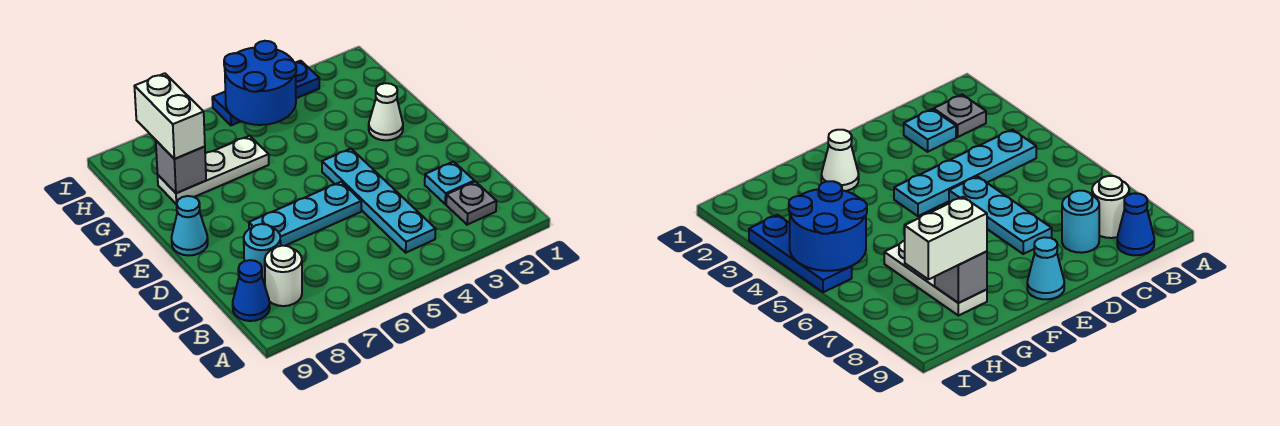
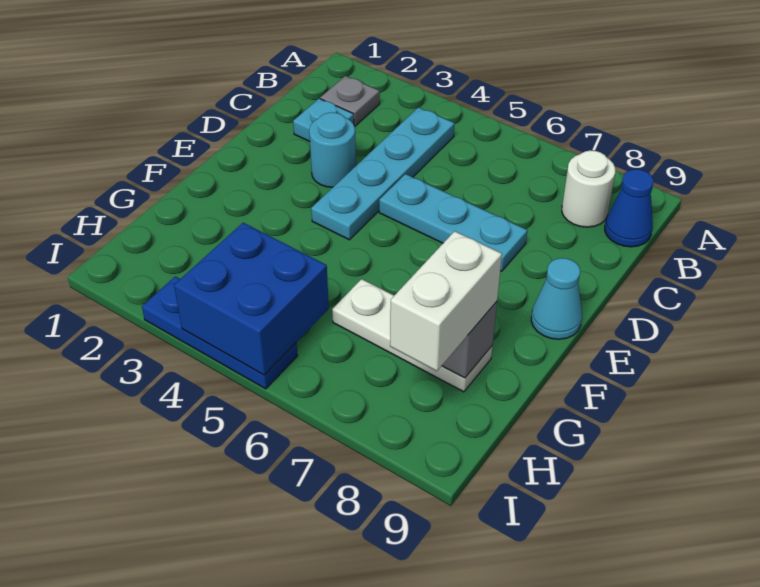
cyan 1x1 round brick [244,224,281,284] -> cyan 1x1 round brick moved to [309,112,356,187]
white 1x1 cone [369,83,403,140] -> none
blue 2x2 round brick [224,41,296,125] -> blue 2x2 brick [174,223,329,375]

